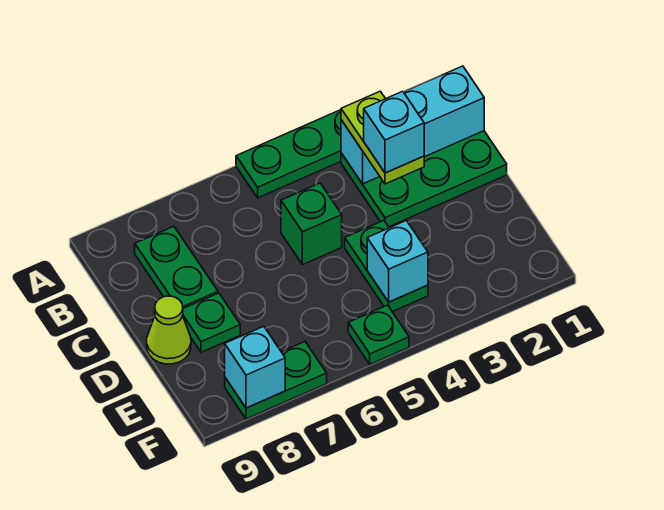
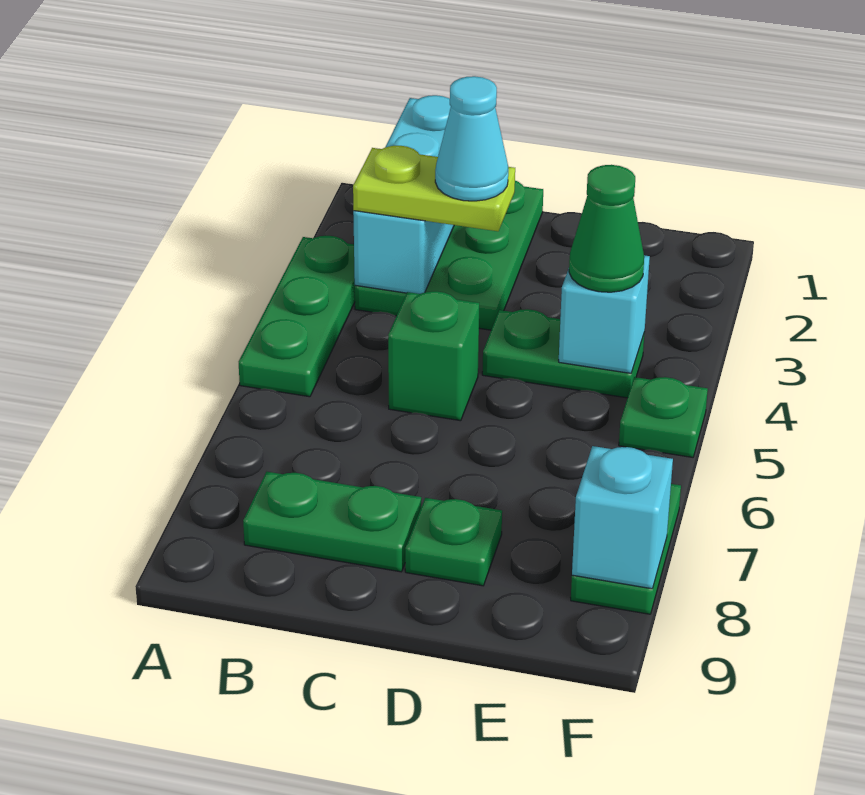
cyan 1x1 brick [364,91,424,173] -> cyan 1x1 cone [435,76,508,201]
lime 1x1 cone [147,296,191,364] -> none
none -> green 1x1 cone [569,165,644,292]

